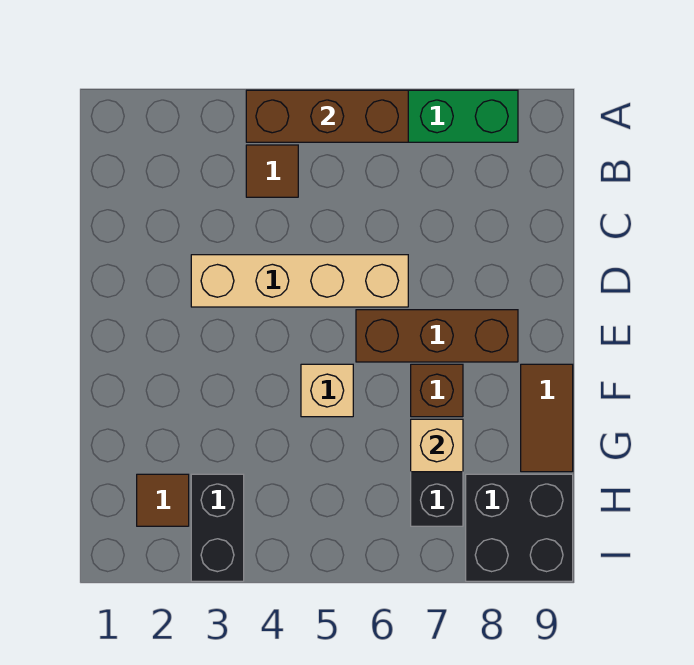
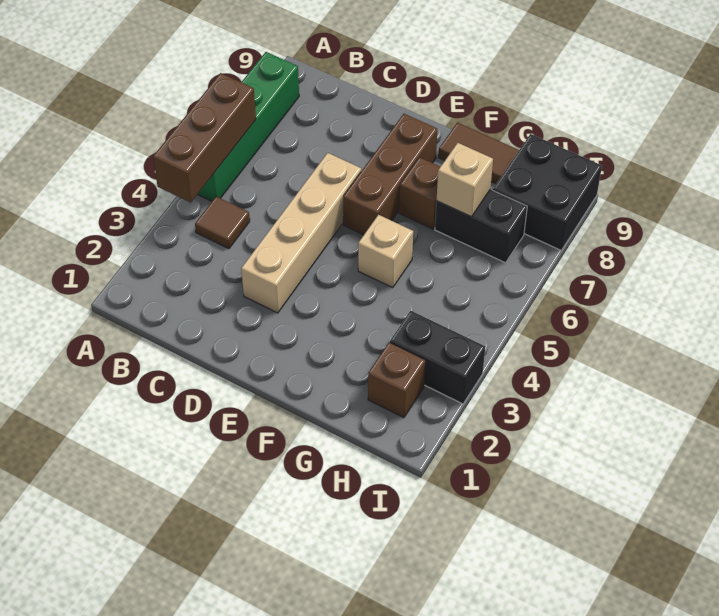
brown 1x1 tile [137,474,189,526] -> brown 1x1 brick [368,342,426,418]

